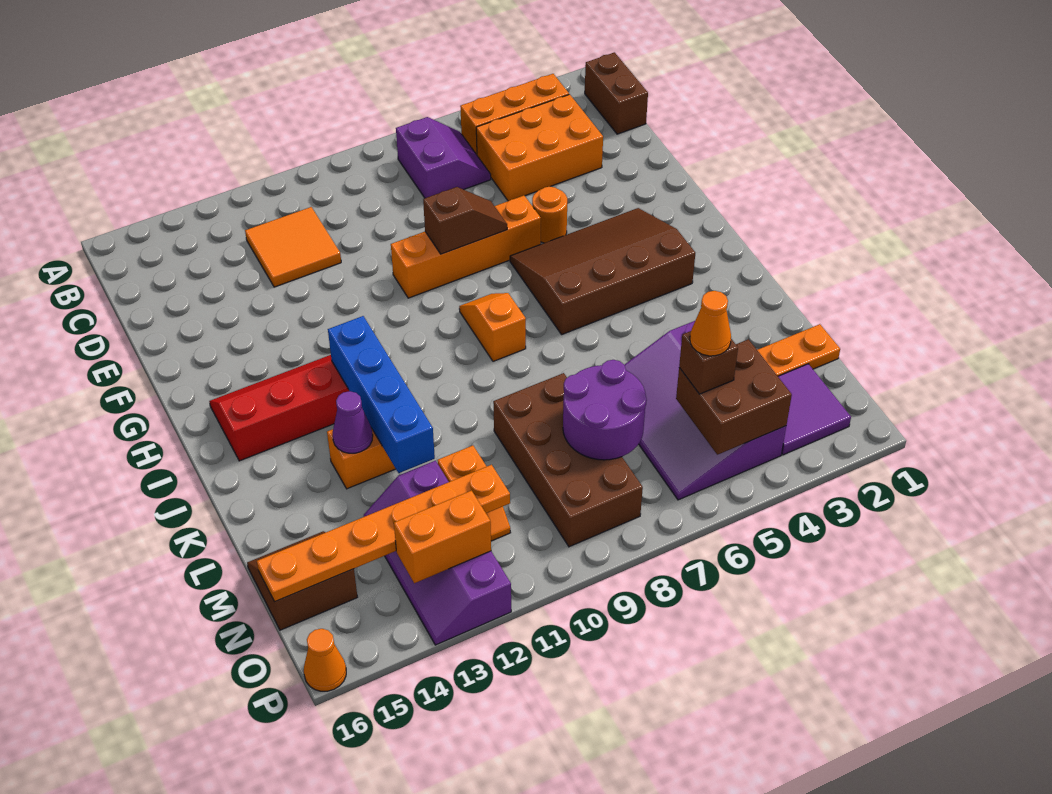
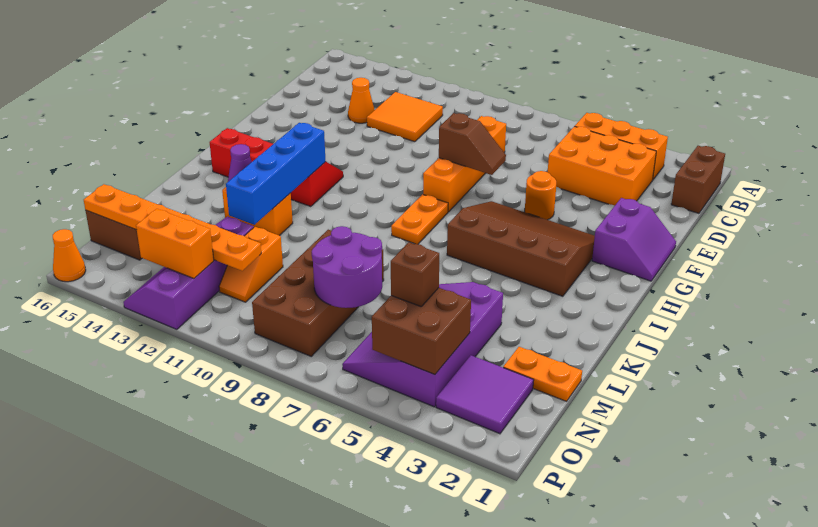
purple 2x2 slope [396,117,491,198] -> purple 2x2 slope moved to [592,198,676,281]
orange 1x4 brick [391,195,541,298] -> orange 1x4 brick turned to [423,116,506,212]
orange 1x2 slope [459,293,526,361] -> orange 1x2 plate [391,194,448,244]
orange 1x1 cone [690,291,731,356] -> orange 1x1 cone moved to [348,78,374,123]

